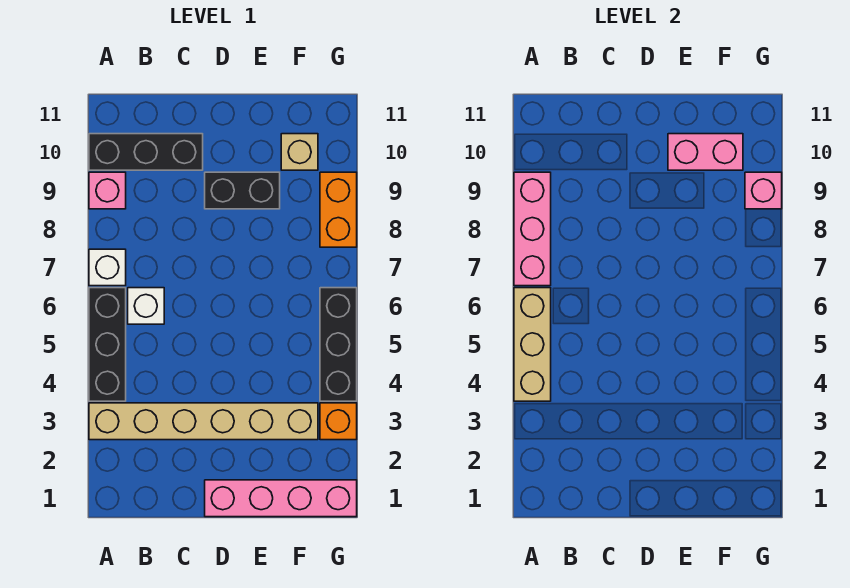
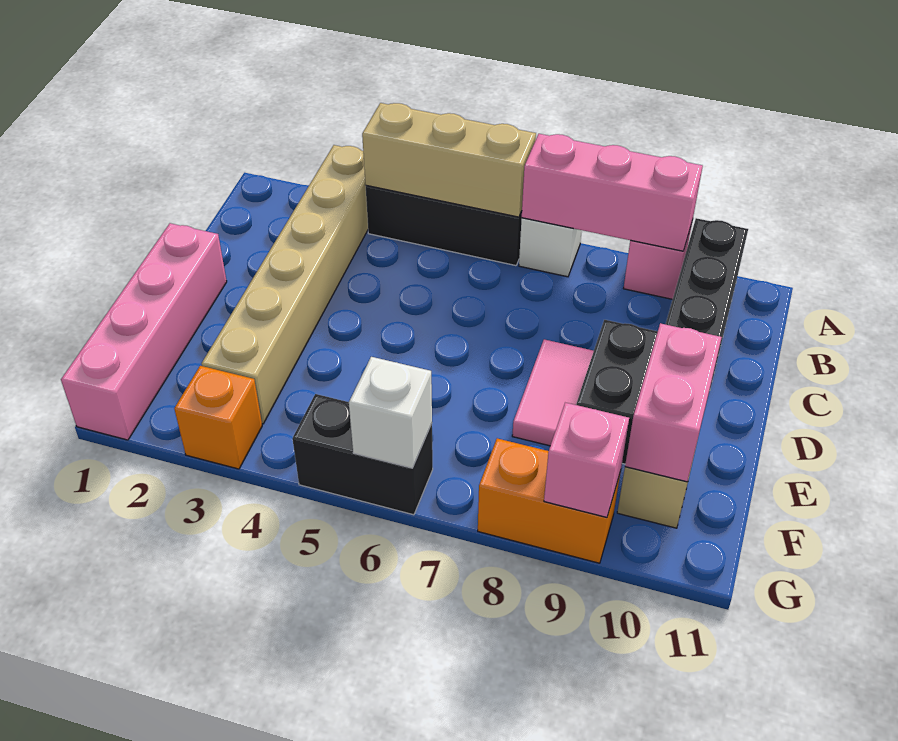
white 1x1 brick [128,288,164,324] -> white 1x1 brick moved to [349,357,432,468]
none -> pink 1x2 tile [512,339,594,446]
black 1x3 brick [320,288,357,401] -> black 1x2 brick [292,394,433,515]

